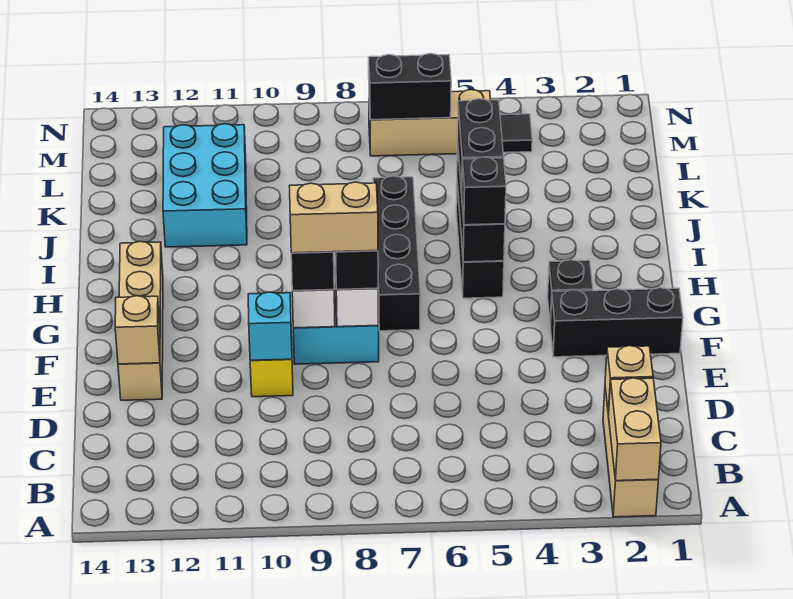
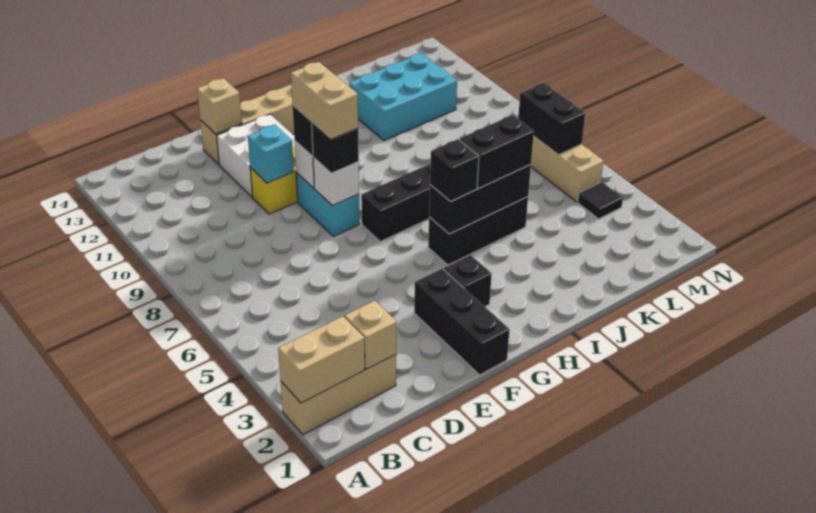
none -> white 2x2 brick [217,114,295,197]

